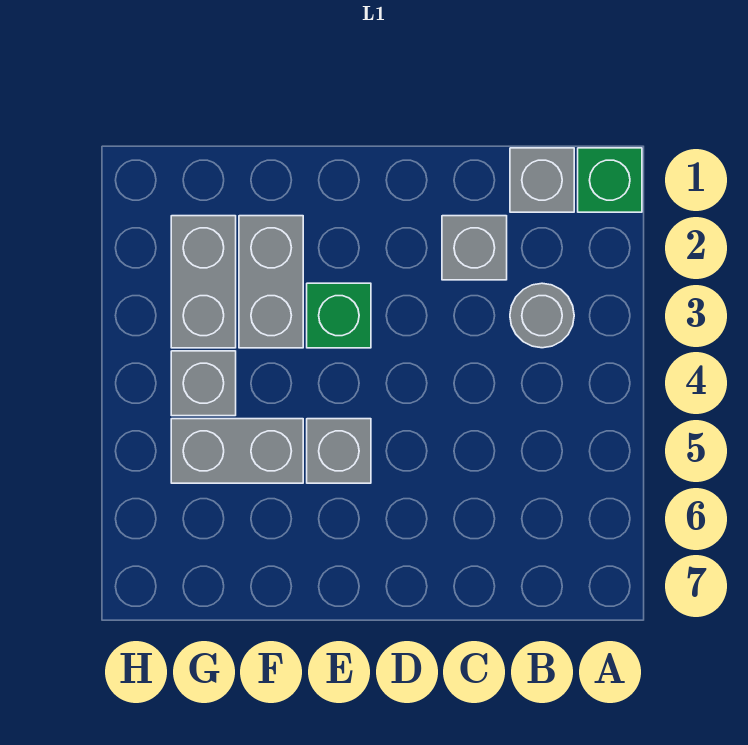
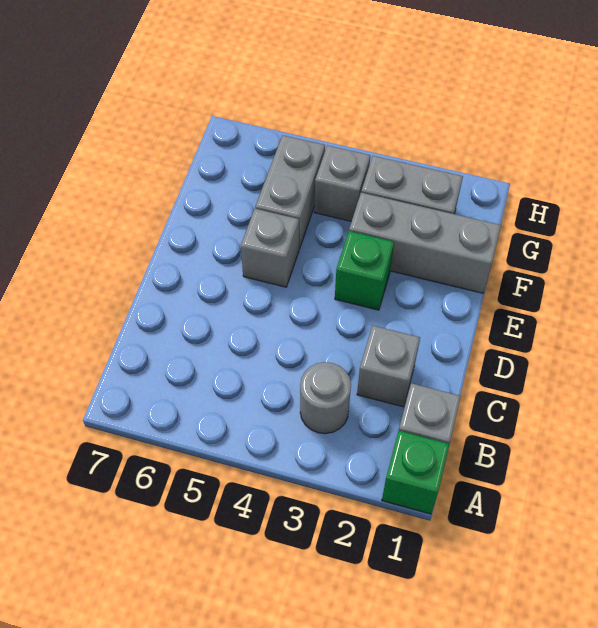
grey 1x2 brick [239,216,303,348] -> grey 1x3 brick [349,193,501,293]

